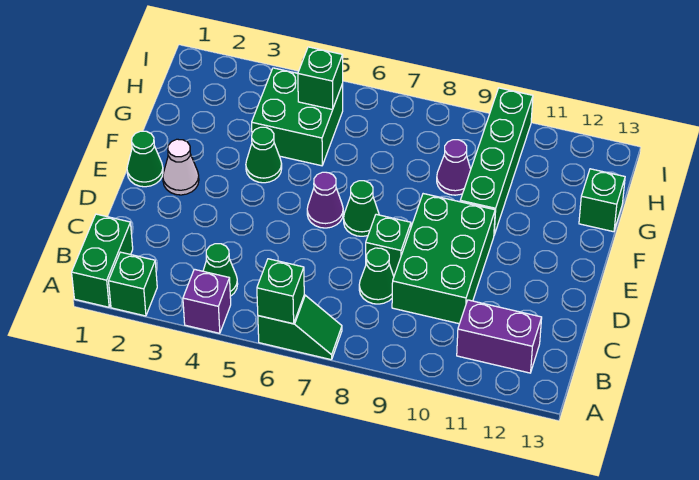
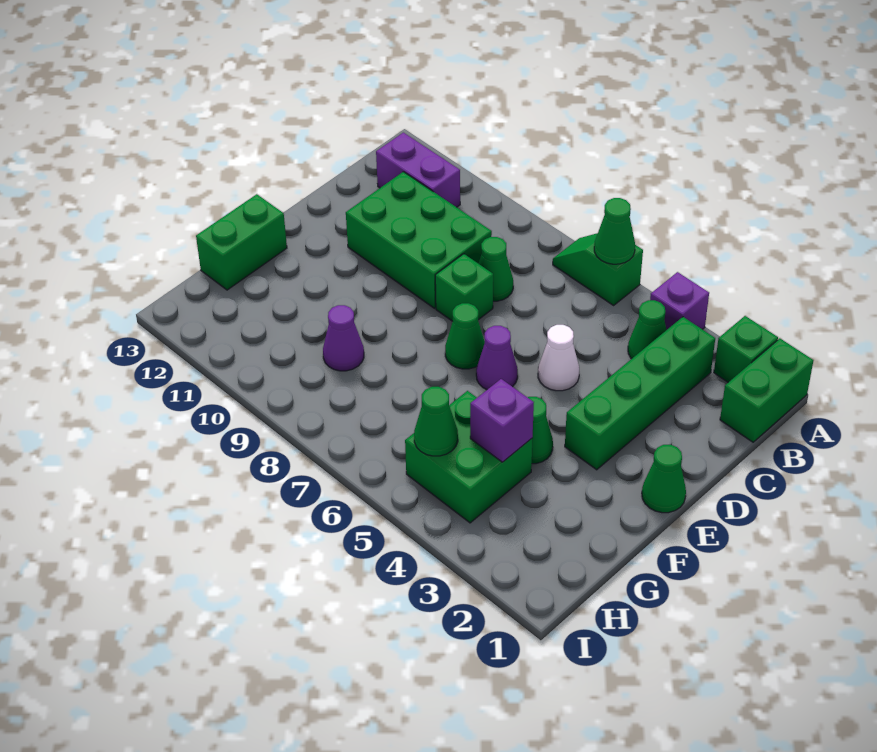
green 1x1 brick [257,259,304,324] -> green 1x1 cone [594,198,635,264]
green 2x3 brick [392,194,495,324] -> green 2x3 brick turned to [346,172,492,308]
white 1x1 cone [163,139,199,195] -> white 1x1 cone moved to [538,325,579,391]
green 1x4 brick [460,88,533,235] -> green 1x4 brick moved to [565,317,715,470]
none -> purple 1x1 brick [470,379,534,462]
green 1x1 brick [579,169,625,232] -> green 1x2 brick [196,194,287,290]
green 1x1 brick [298,47,343,109] -> green 1x1 cone [414,387,458,456]

